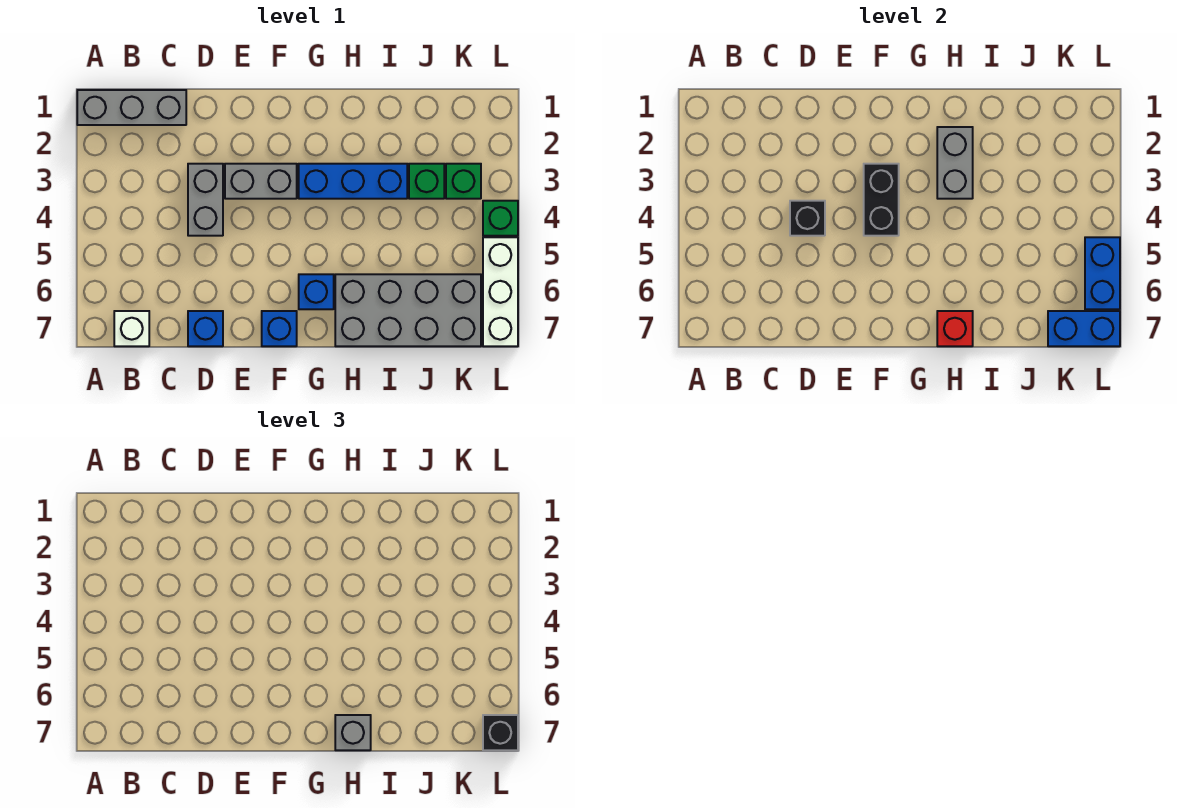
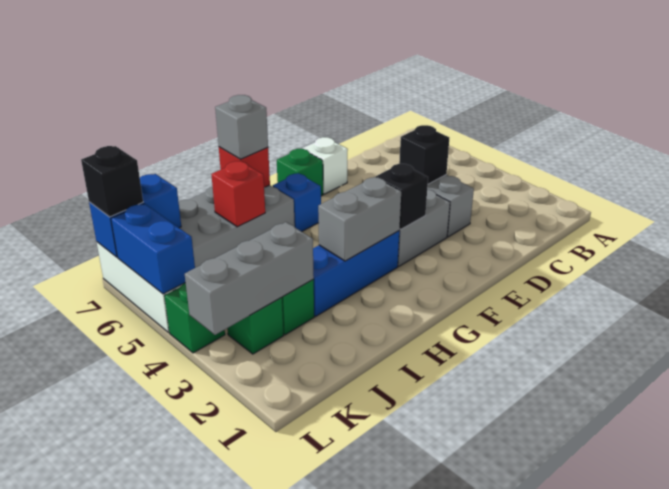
grey 1x3 brick [77,90,186,125] -> grey 1x3 brick moved to [185,222,314,335]
white 1x1 brick [114,311,149,346] -> white 1x1 brick moved to [303,137,348,194]
blue 1x1 brick [188,311,223,346] -> none
black 1x2 brick [864,164,899,236] -> black 1x1 brick [376,164,428,229]
blue 1x1 brick [262,311,297,346] -> green 1x1 brick [277,148,323,196]
grey 1x2 brick [937,127,973,199] -> grey 1x2 brick turned to [318,177,401,261]
none -> red 1x1 brick [211,161,265,227]

